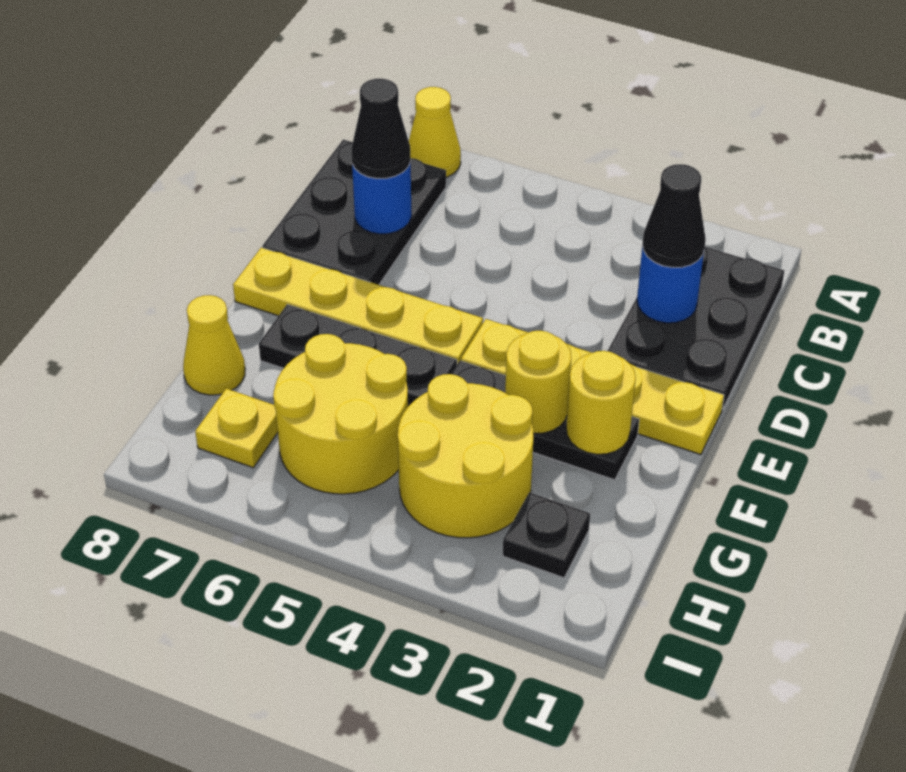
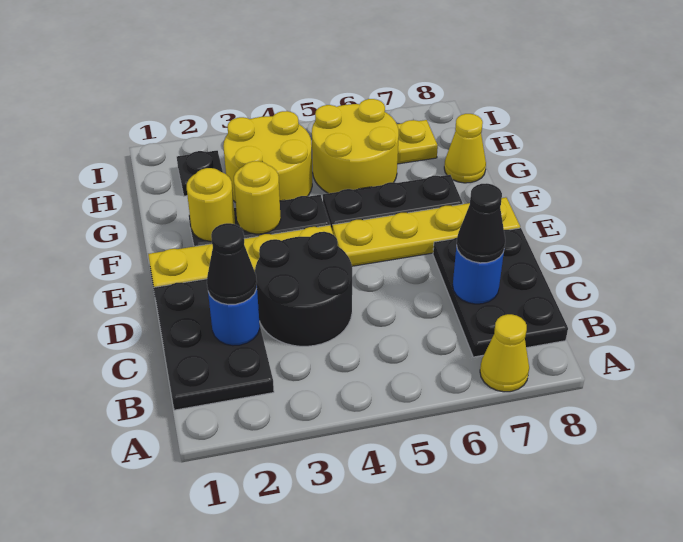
none -> black 2x2 round brick [255,232,352,346]

